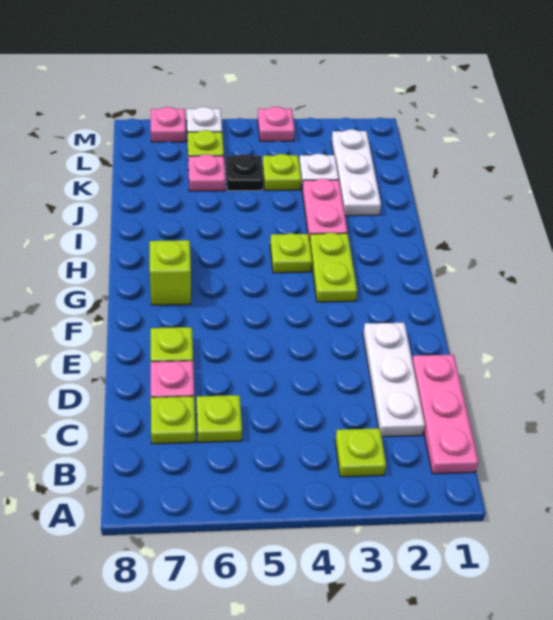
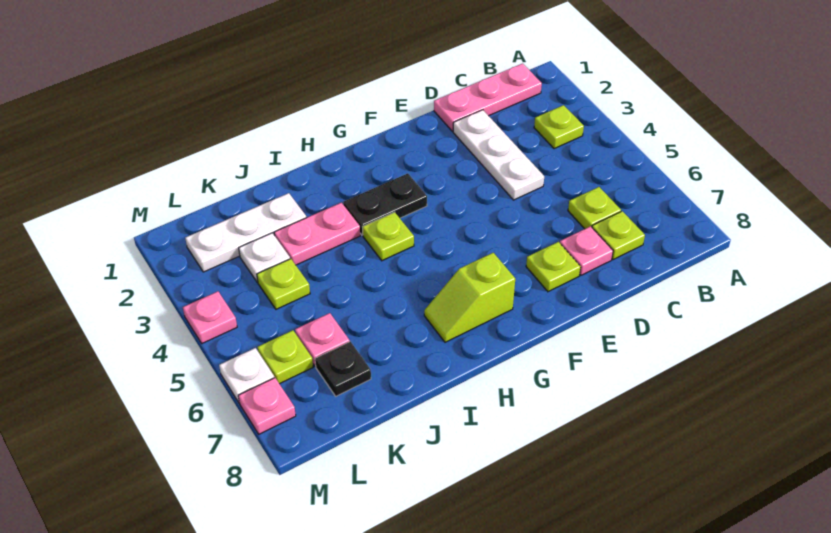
white 1x3 plate [363,323,425,437] -> white 1x3 plate turned to [453,110,544,200]
lime 1x2 plate [310,233,357,302] -> black 1x2 plate [343,173,427,235]
black 1x1 plate [225,154,264,191] -> black 1x1 plate moved to [315,342,371,396]

